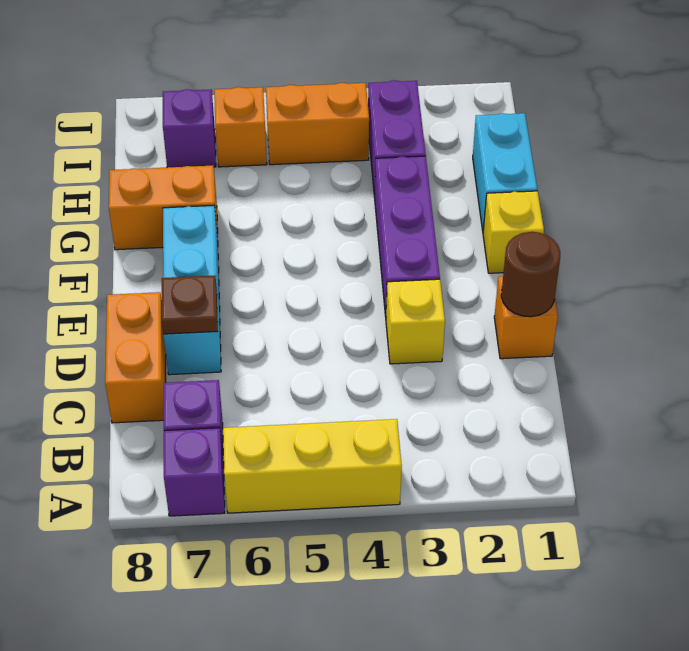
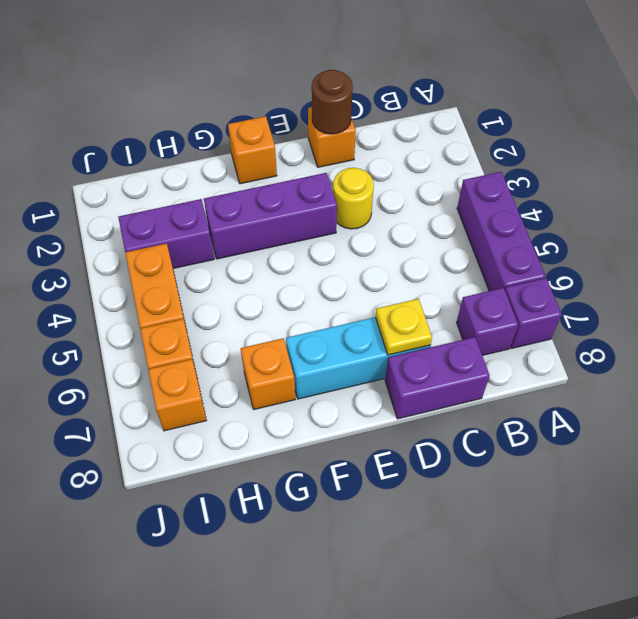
yellow 1x3 brick [223,419,402,513] -> purple 1x3 brick [457,172,545,291]
orange 1x2 brick [105,292,166,423] -> purple 1x2 brick [385,337,490,419]
yellow 1x1 brick [386,279,445,364] -> yellow 1x1 round brick [333,168,374,229]
brown 1x1 plate [162,276,218,334] -> yellow 1x1 plate [375,299,432,355]
yellow 1x1 brick [483,191,544,273] -> orange 1x1 brick [228,116,277,184]
cyan 1x2 brick [473,113,537,231] -> none
orange 1x2 brick [109,166,218,250] -> orange 1x1 brick [241,338,295,409]
purple 1x1 brick [163,89,216,168] -> orange 1x1 brick [148,359,207,431]

